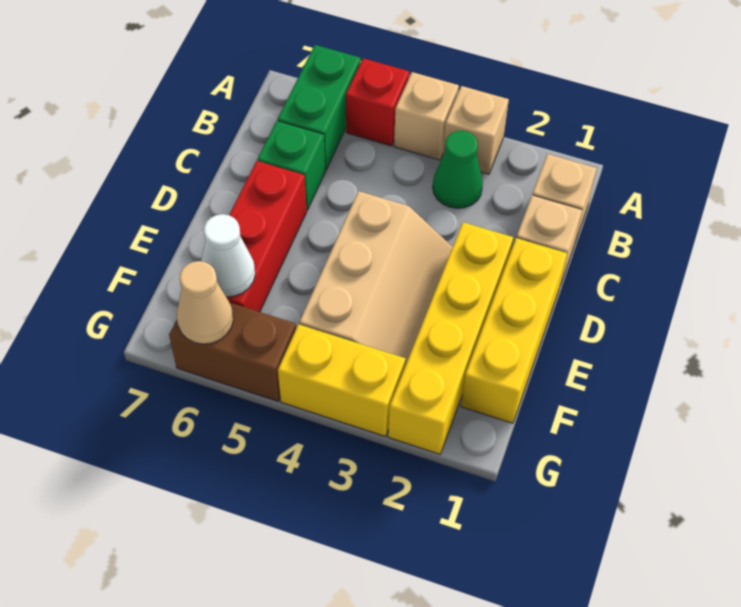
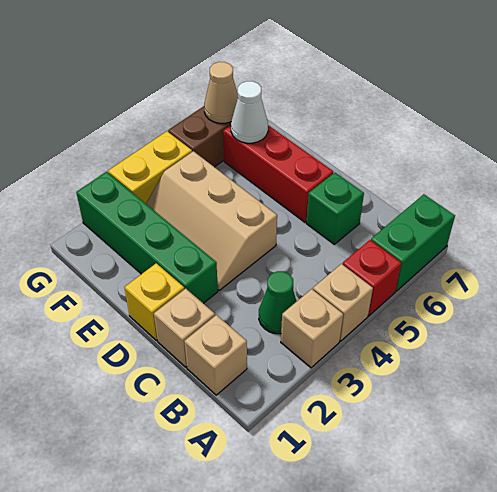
green 1x2 brick [278,45,361,171] -> green 1x2 brick turned to [371,194,455,291]
yellow 1x3 brick [461,238,567,423] -> yellow 1x1 brick [124,263,184,340]
yellow 1x4 brick [388,222,513,454] -> green 1x4 brick [76,172,218,303]

